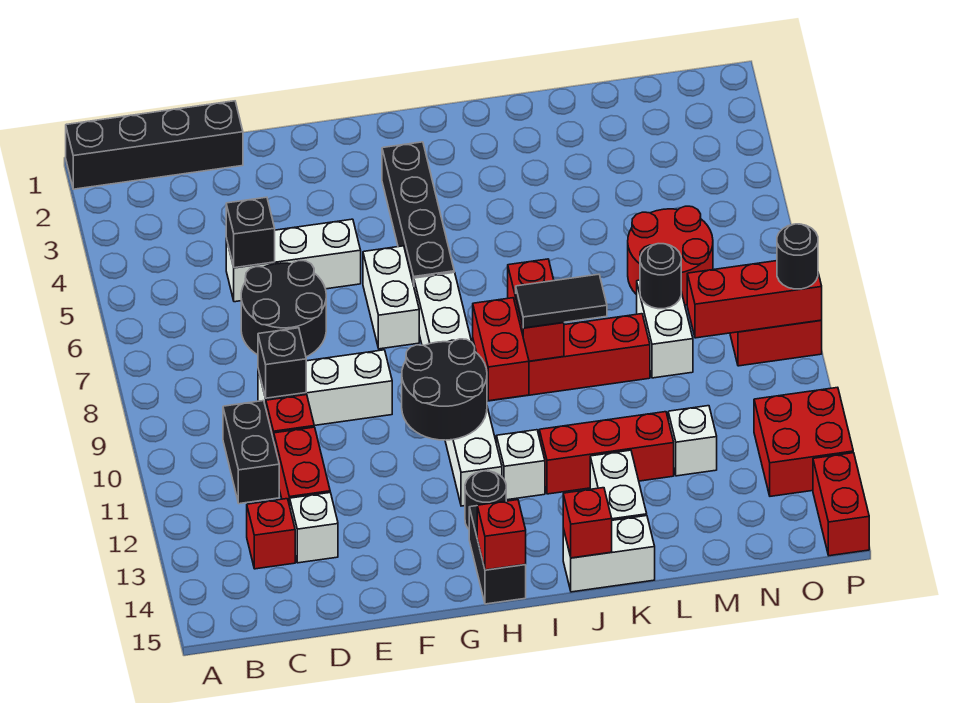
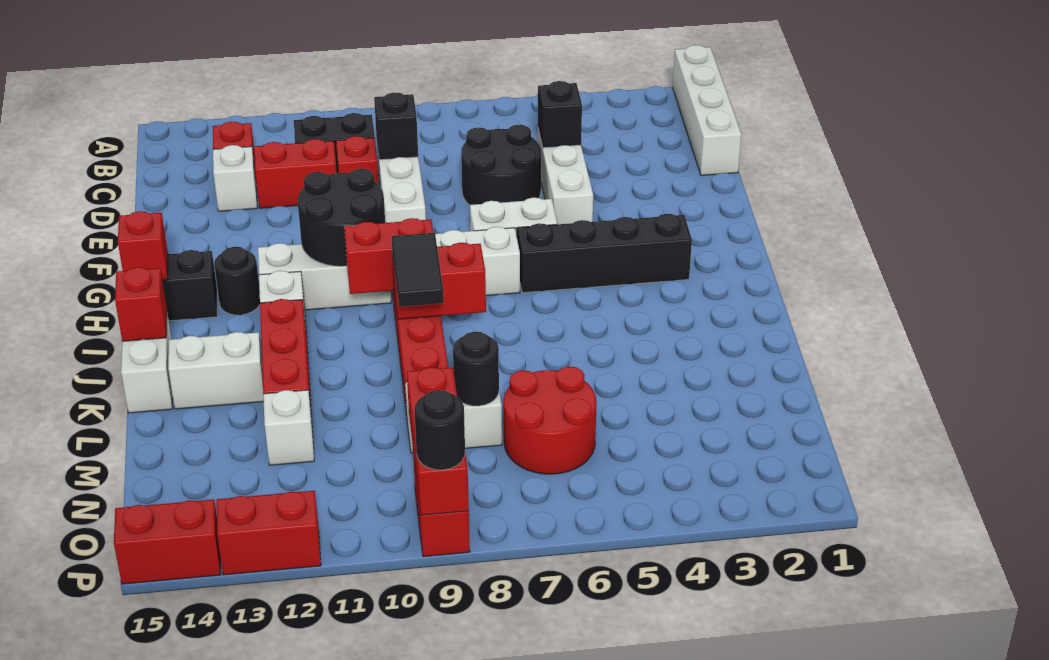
black 1x4 brick [66,101,243,189] -> white 1x4 brick [673,45,741,175]
red 2x2 brick [754,387,853,496] -> red 1x2 brick [217,491,321,575]

